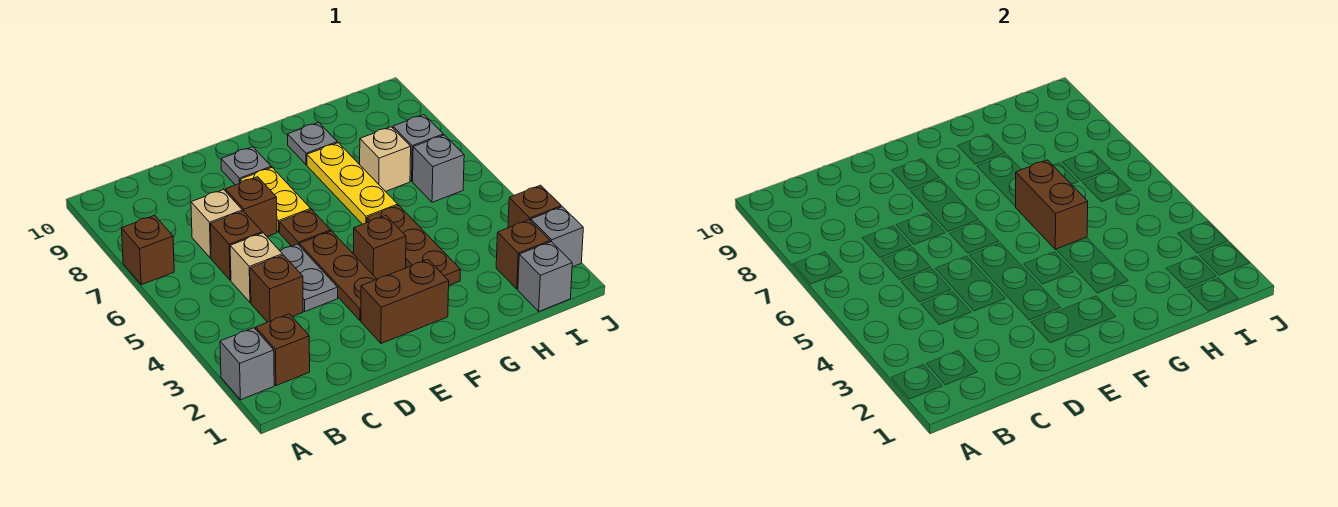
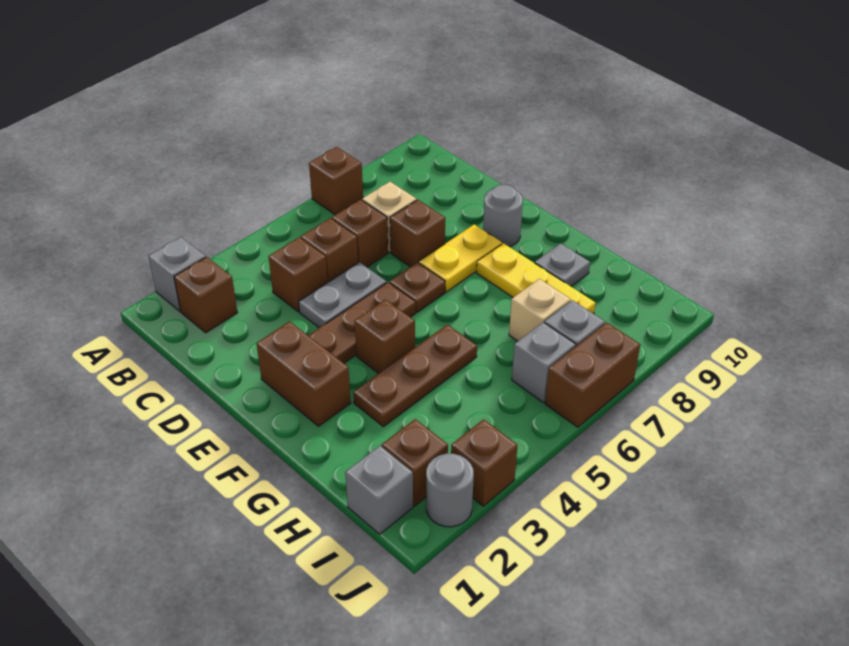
tan 1x1 brick [230,233,282,303] -> brown 1x1 brick [301,218,358,282]
grey 1x1 plate [221,147,271,185] -> grey 1x1 round brick [483,185,523,247]
brown 1x2 brick [1016,160,1088,249] -> brown 1x2 brick moved to [545,322,640,427]
yellow 1x3 plate [307,143,398,224] -> yellow 1x3 plate turned to [476,243,595,314]
grey 1x1 brick [531,207,583,267] -> grey 1x1 round brick [426,454,474,527]

